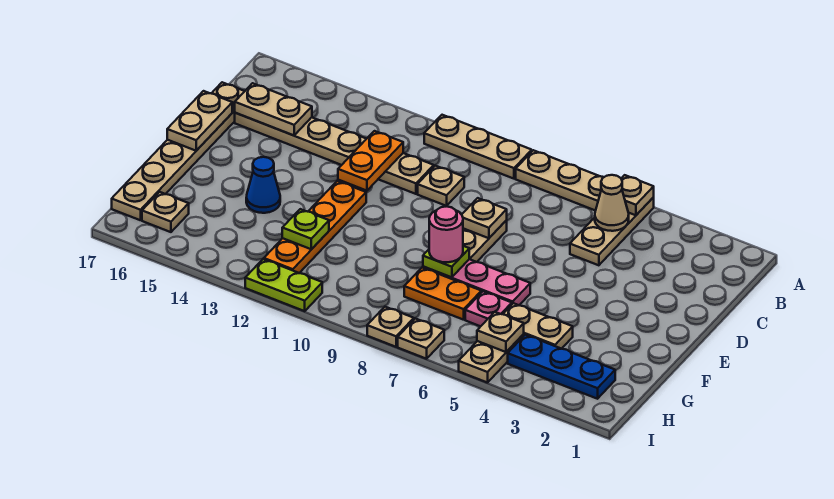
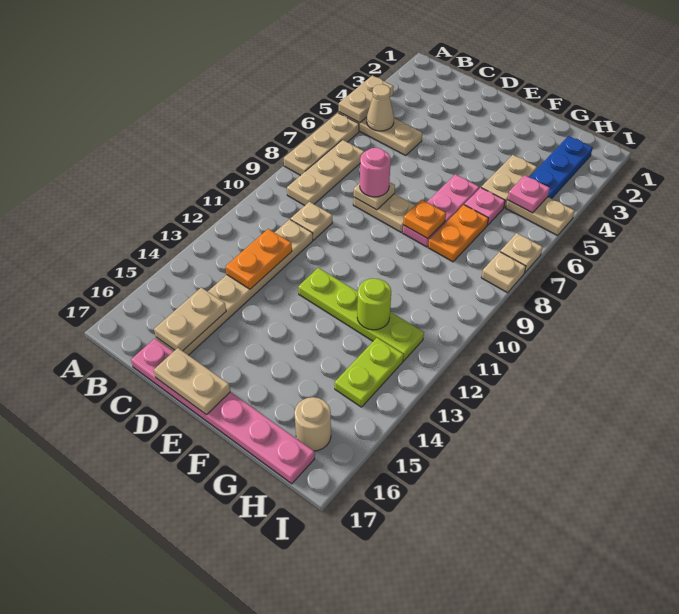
tan 1x1 plate [621,175,654,215] -> tan 1x2 plate [339,75,394,123]
tan 1x3 plate [424,115,532,179] -> tan 1x3 plate moved to [287,140,364,206]
orange 1x2 plate [338,131,403,191] -> orange 1x2 plate turned to [226,229,292,289]
tan 1x6 plate [112,82,245,220] -> pink 1x6 plate [131,339,315,484]
orange 1x4 plate [264,181,366,273] -> lime 1x4 plate [298,268,424,361]
lime 1x1 plate [423,246,469,278] -> orange 1x1 plate [403,200,446,239]
pink 1x1 round brick [429,206,463,262] -> pink 1x1 round brick moved to [360,148,391,197]
blue 1x1 cone [246,157,280,213] -> none
lime 1x1 plate [282,209,329,249] -> lime 1x1 round brick [357,279,391,330]
tan 1x1 plate [477,312,524,352] -> pink 1x1 plate [507,175,550,213]
tan 1x1 plate [142,192,189,232] -> tan 1x1 round brick [294,397,331,451]
lime 1x2 plate [245,259,322,311] -> lime 1x2 plate moved to [335,338,404,407]

